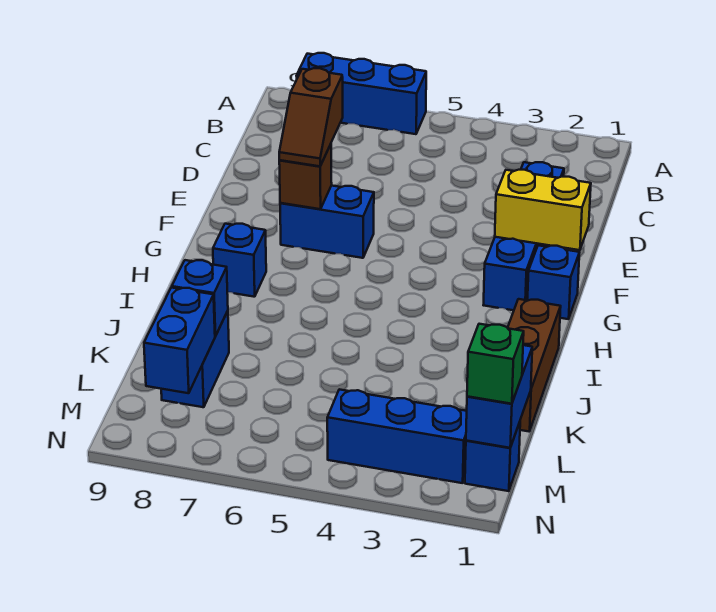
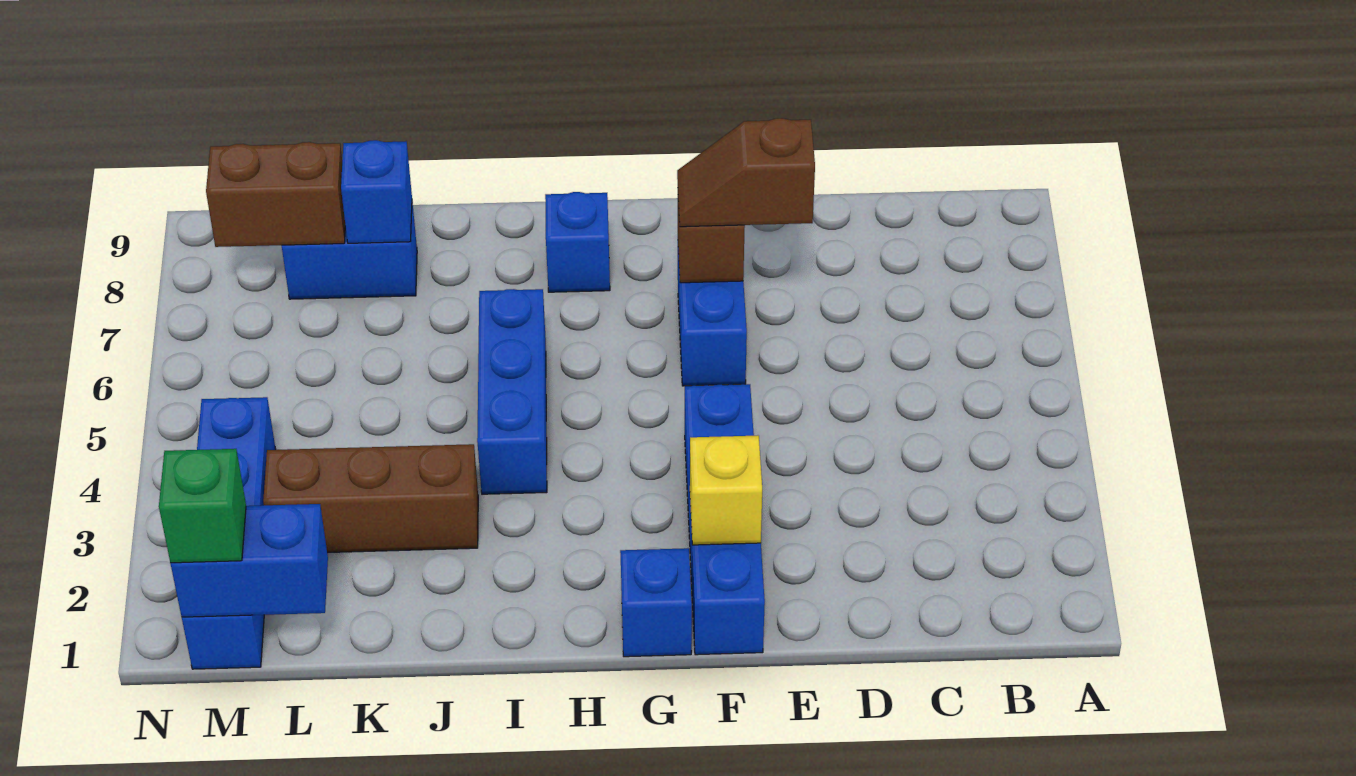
blue 1x3 brick [296,53,426,134] -> blue 1x3 brick moved to [477,289,547,494]
blue 1x4 brick [484,162,564,310] -> blue 1x4 brick turned to [685,384,765,655]
yellow 1x2 brick [495,170,591,250] -> yellow 1x1 brick [690,436,762,545]
brown 1x3 brick [508,299,561,431] -> brown 1x3 brick moved to [263,444,478,553]
blue 1x2 brick [144,287,215,393] -> brown 1x2 brick [206,142,345,247]

